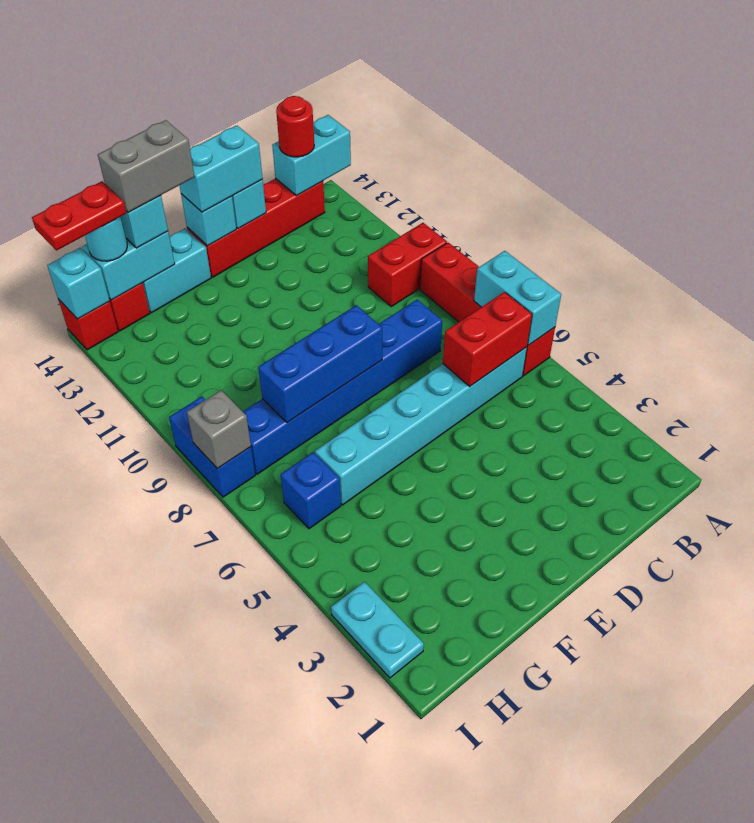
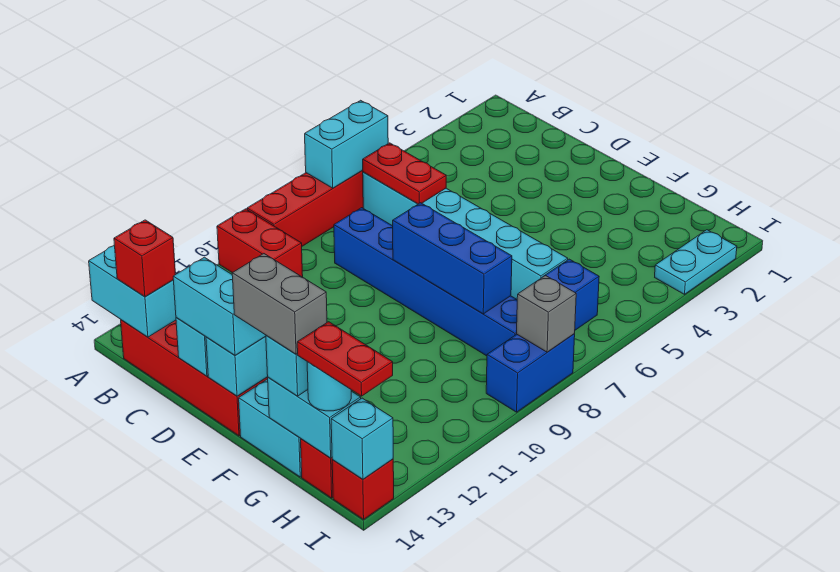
red 1x2 brick [443,292,532,387] -> red 1x2 plate [363,143,446,204]
red 1x1 round brick [276,96,314,157] -> red 1x1 brick [114,220,176,297]

